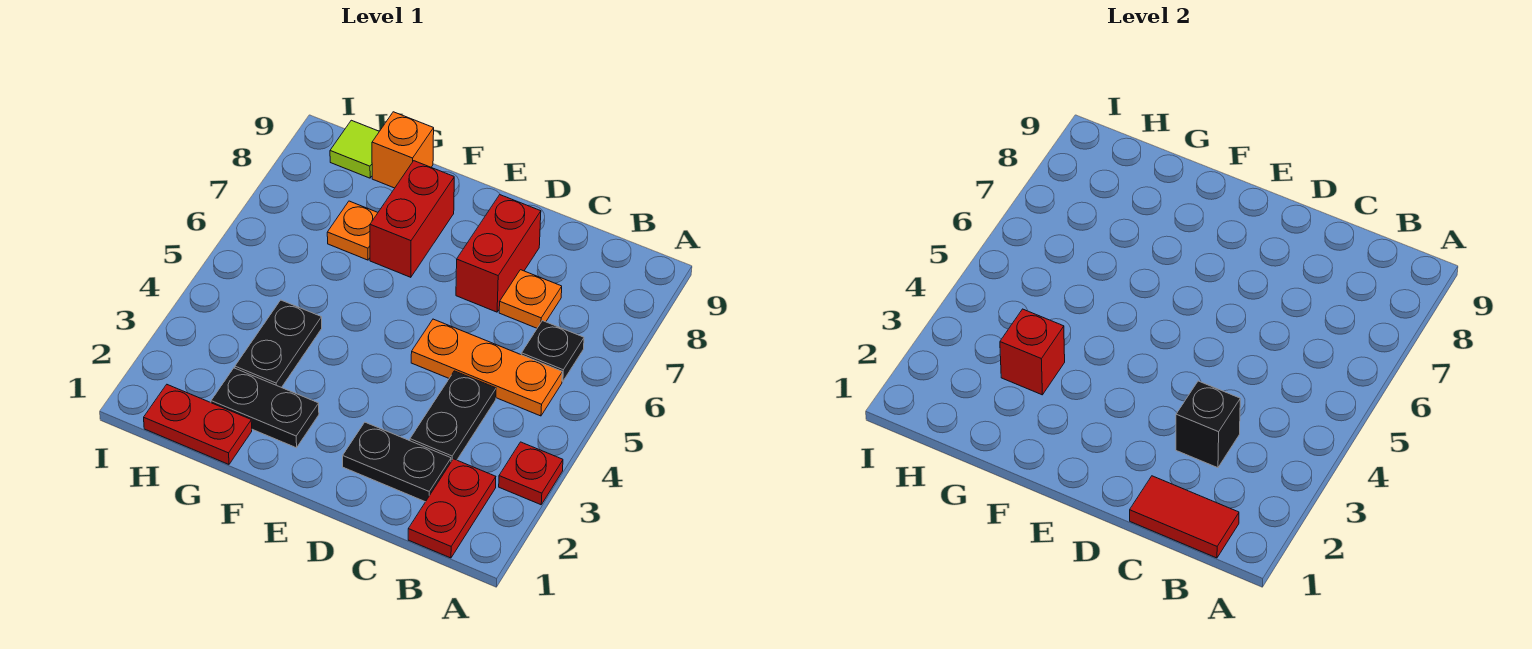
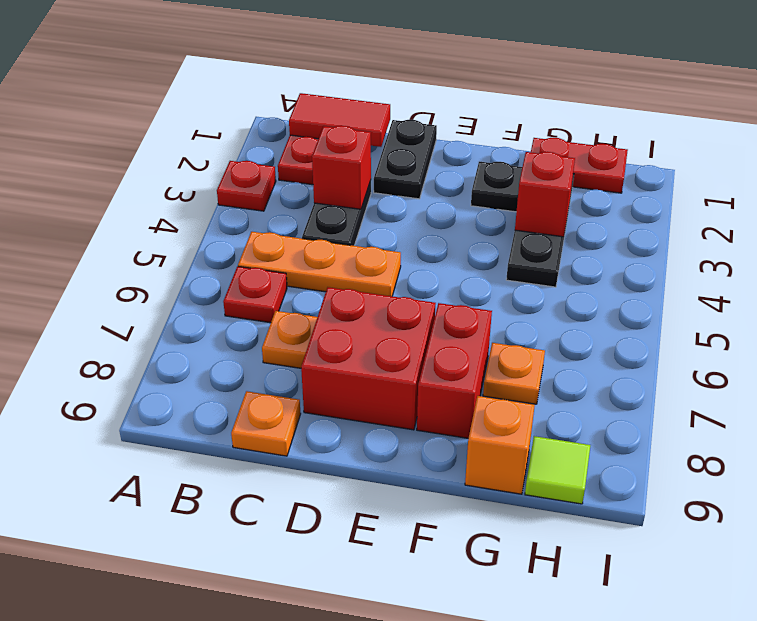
black 1x1 plate [521,321,584,382] -> red 1x1 plate [223,266,287,323]
black 1x2 plate [343,422,451,502] -> black 1x2 plate turned to [374,120,437,199]
black 1x1 brick [1176,381,1240,468] -> red 1x1 brick [312,126,371,209]
none -> orange 1x1 plate [231,391,301,456]
red 1x2 brick [456,195,541,312] -> red 2x2 brick [301,287,436,430]

